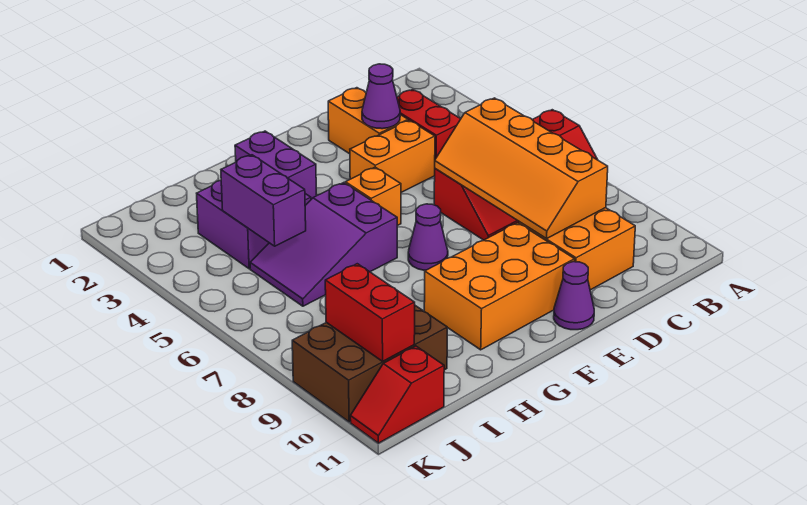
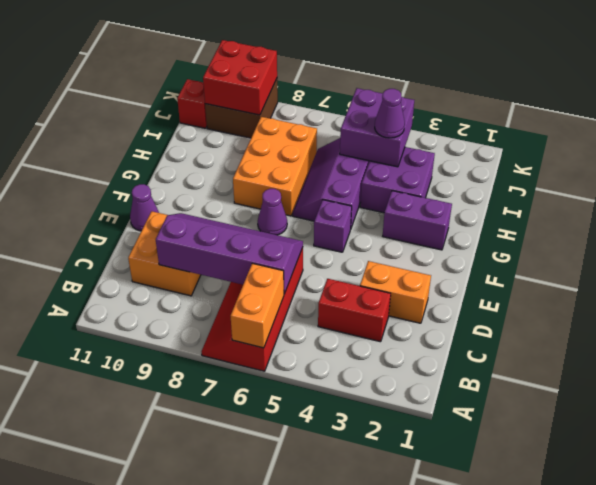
orange 2x4 slope [435,98,608,239] -> purple 2x4 slope [156,213,303,294]
purple 1x1 cone [362,64,400,129] -> purple 1x1 cone moved to [375,89,405,138]
orange 1x2 brick [350,120,435,192] -> orange 1x2 brick moved to [231,263,284,348]
orange 2x3 brick [424,223,575,350] -> orange 2x3 brick moved to [233,117,317,216]
orange 1x1 brick [345,167,401,226] -> purple 1x1 brick [314,200,352,252]
purple 2x3 slope [250,183,397,306] -> purple 2x3 slope turned to [293,138,369,228]
purple 1x2 brick [221,155,306,246] -> purple 2x2 brick [340,88,414,167]
brown 2x3 brick [292,306,447,422] -> brown 2x2 brick [205,79,278,138]
red 1x2 brick [325,264,415,361] -> red 2x2 brick [203,40,277,115]

